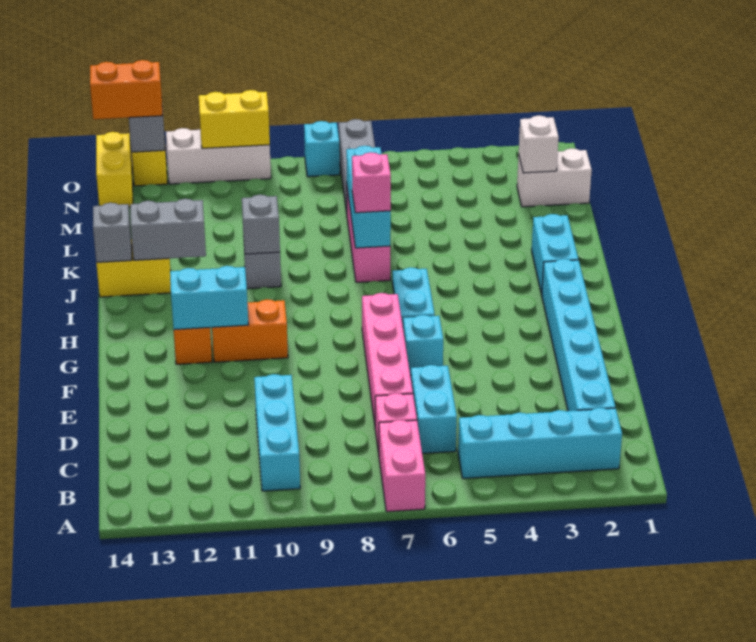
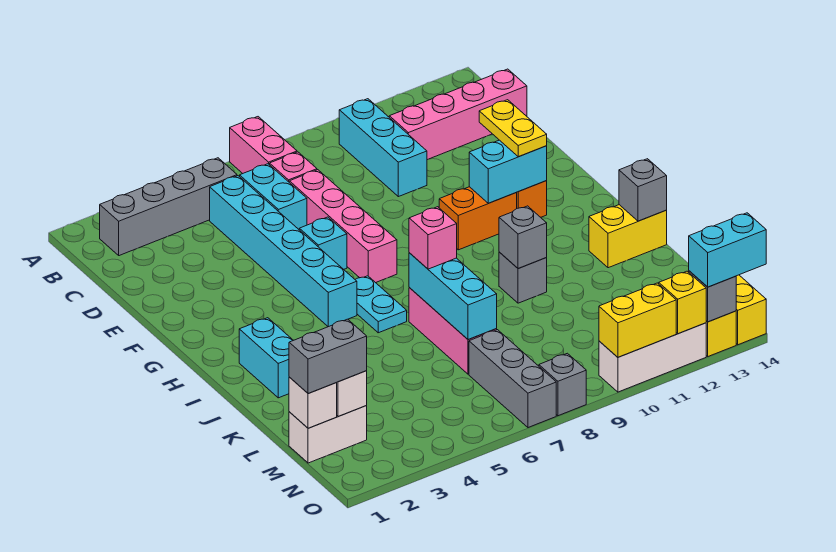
cyan 1x4 brick [458,408,622,479] -> grey 1x4 brick [100,158,237,256]
cyan 1x6 brick [542,259,615,411] -> cyan 1x6 brick moved to [210,176,357,327]
none -> pink 1x4 brick [389,69,527,160]
none -> yellow 1x2 plate [479,100,547,157]
grey 1x2 brick [130,199,206,260] -> grey 1x2 brick moved to [289,319,367,394]
none -> white 1x1 brick [289,377,337,428]
cyan 1x1 brick [304,121,340,177] -> grey 1x1 brick [539,353,586,416]
none -> yellow 1x1 brick [659,271,706,334]
orange 1x2 brick [90,60,162,119] -> cyan 1x2 brick [689,213,766,287]

